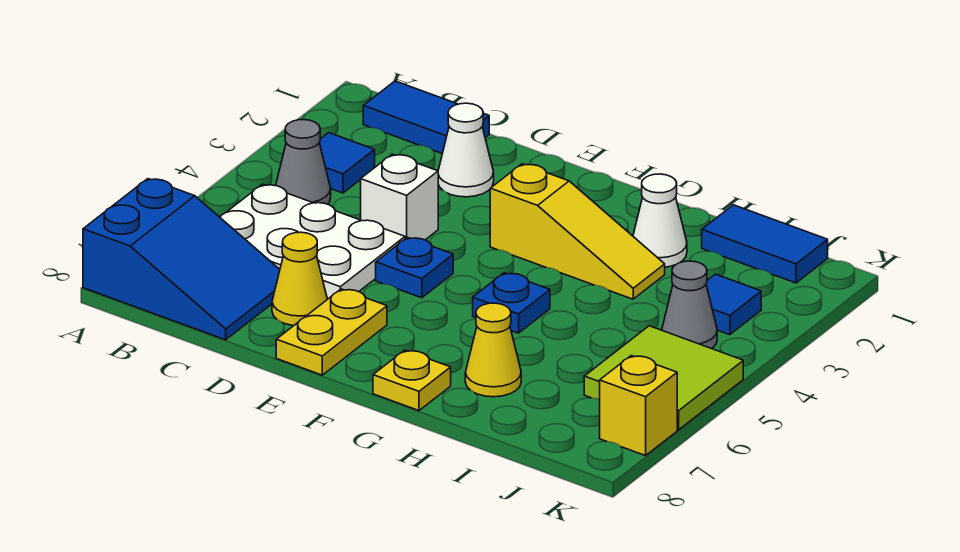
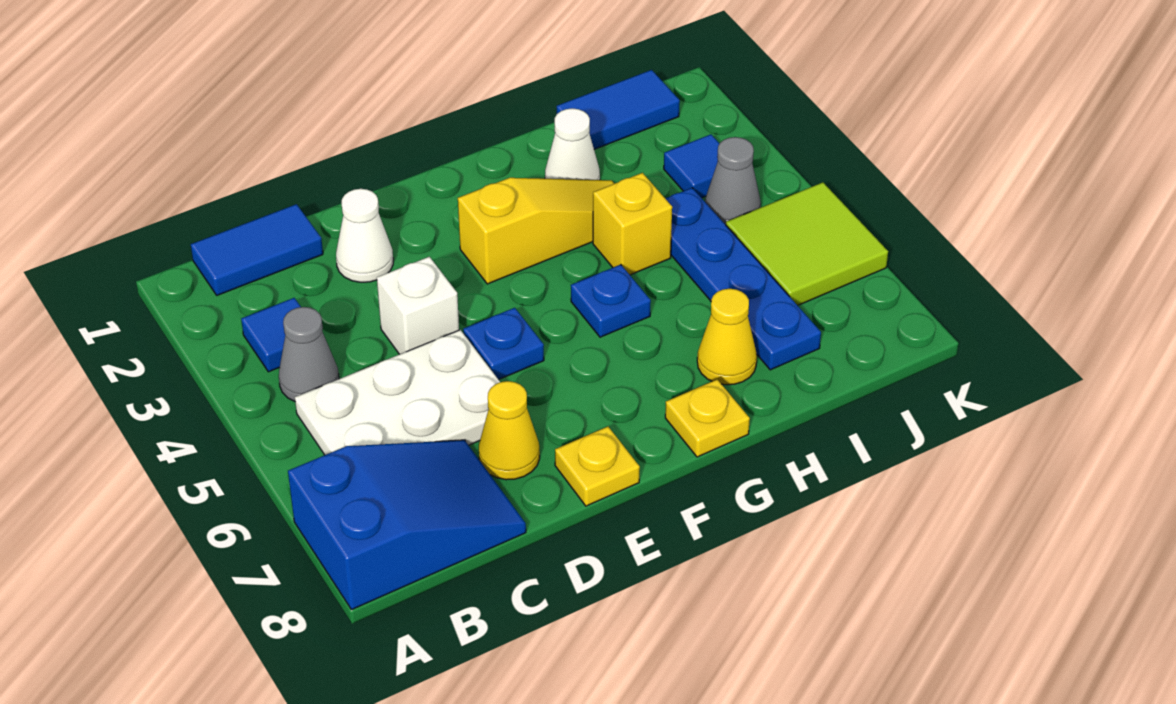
yellow 1x2 plate [276,289,387,375] -> yellow 1x1 plate [555,427,640,506]
none -> blue 1x4 plate [665,188,821,370]
yellow 1x1 brick [600,356,677,456] -> yellow 1x1 brick moved to [593,173,672,275]

